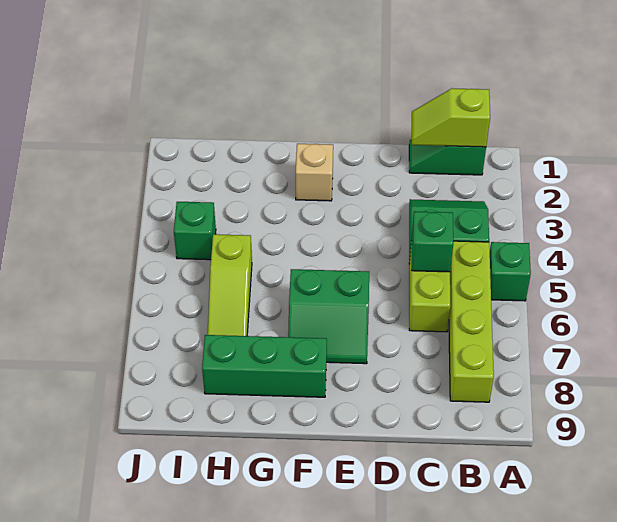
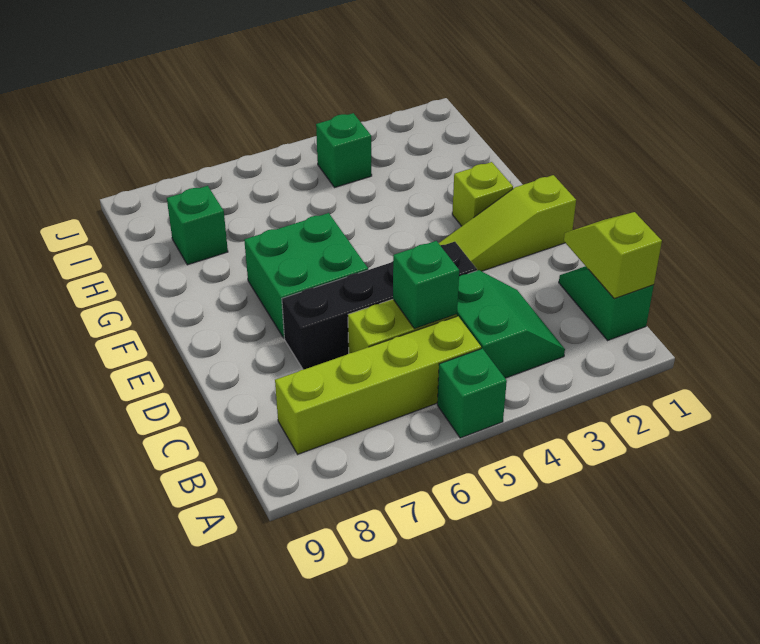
none -> black 1x4 brick [282,242,477,370]
green 2x2 slope [288,269,369,364] -> green 2x2 brick [244,213,368,338]
tan 1x1 brick [296,144,333,201] -> lime 1x1 brick [452,162,513,226]
green 1x3 brick [202,335,327,397] -> green 1x1 brick [167,186,228,265]
lime 1x3 slope [208,234,252,336] -> lime 1x3 slope moved to [439,175,576,271]

